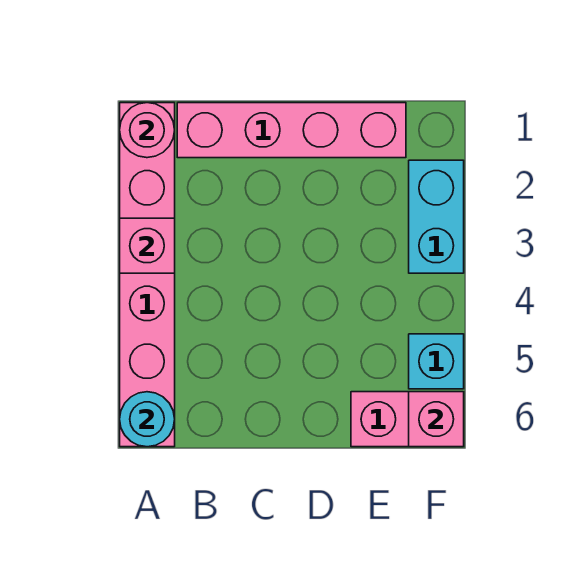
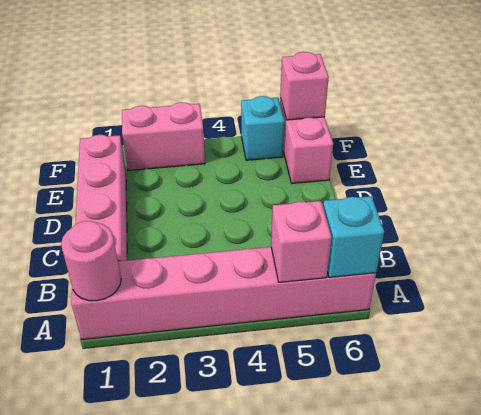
pink 1x1 brick [120,218,175,273] -> pink 1x1 brick moved to [271,201,331,282]
cyan 1x1 round brick [120,392,175,447] -> cyan 1x1 brick [323,196,384,277]
cyan 1x2 brick [409,160,464,273] -> pink 1x2 brick [122,102,205,170]

